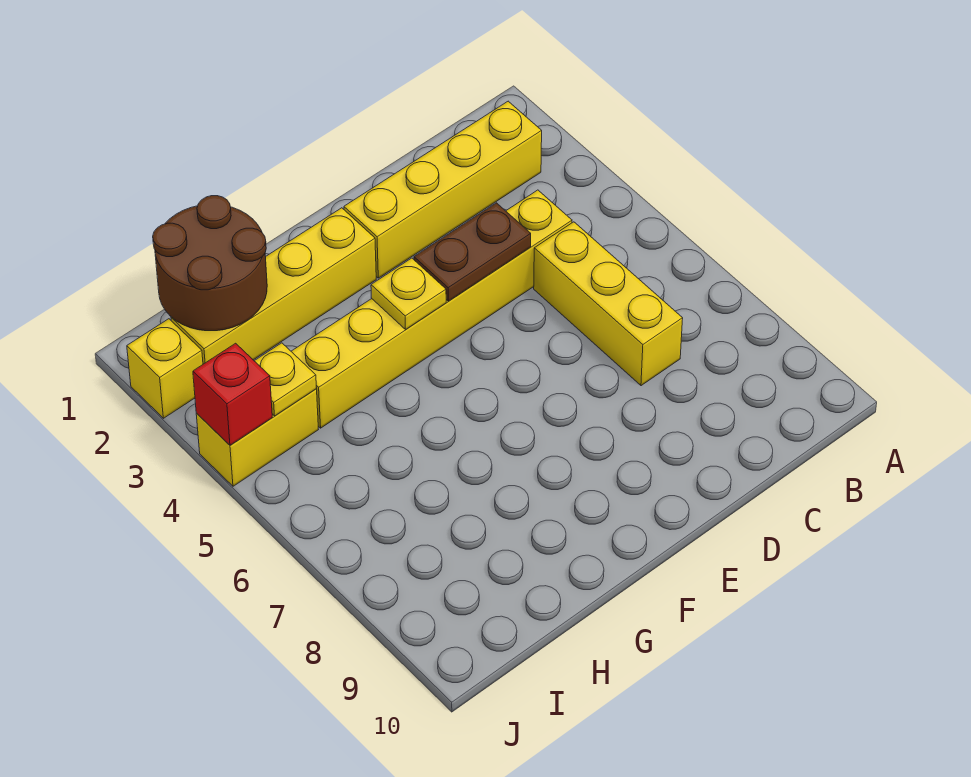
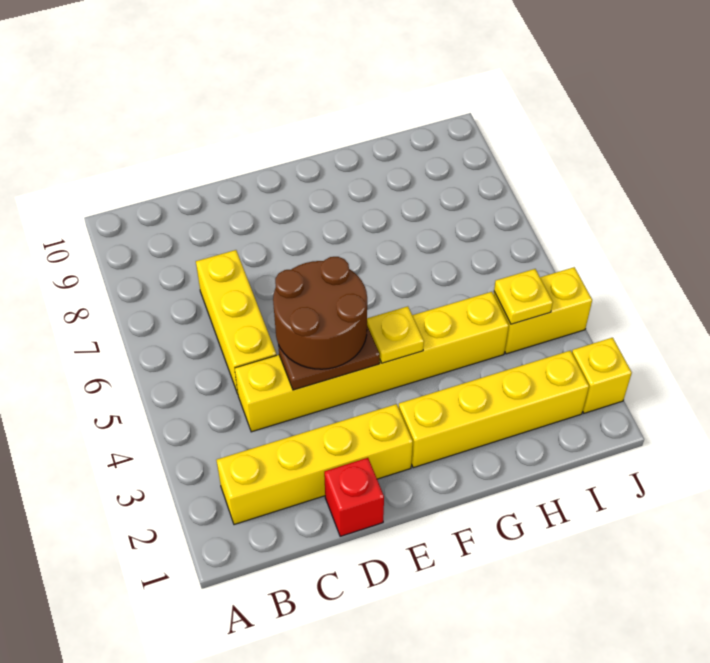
brown 2x2 round brick [153,196,267,331] -> brown 2x2 round brick moved to [273,257,367,369]
red 1x1 brick [193,343,272,445] -> red 1x1 brick moved to [324,458,384,537]

